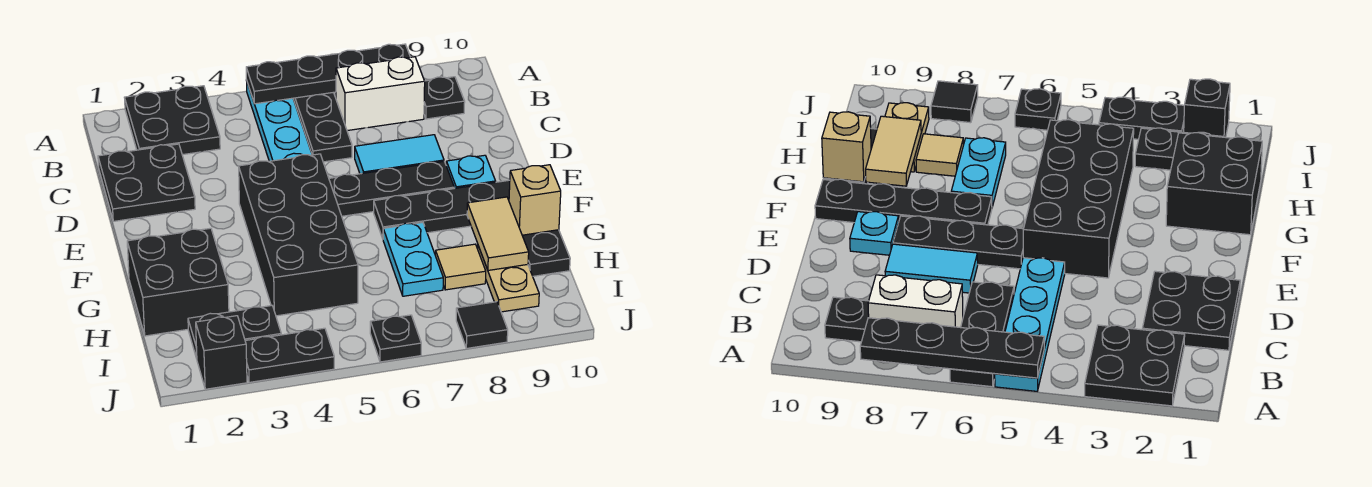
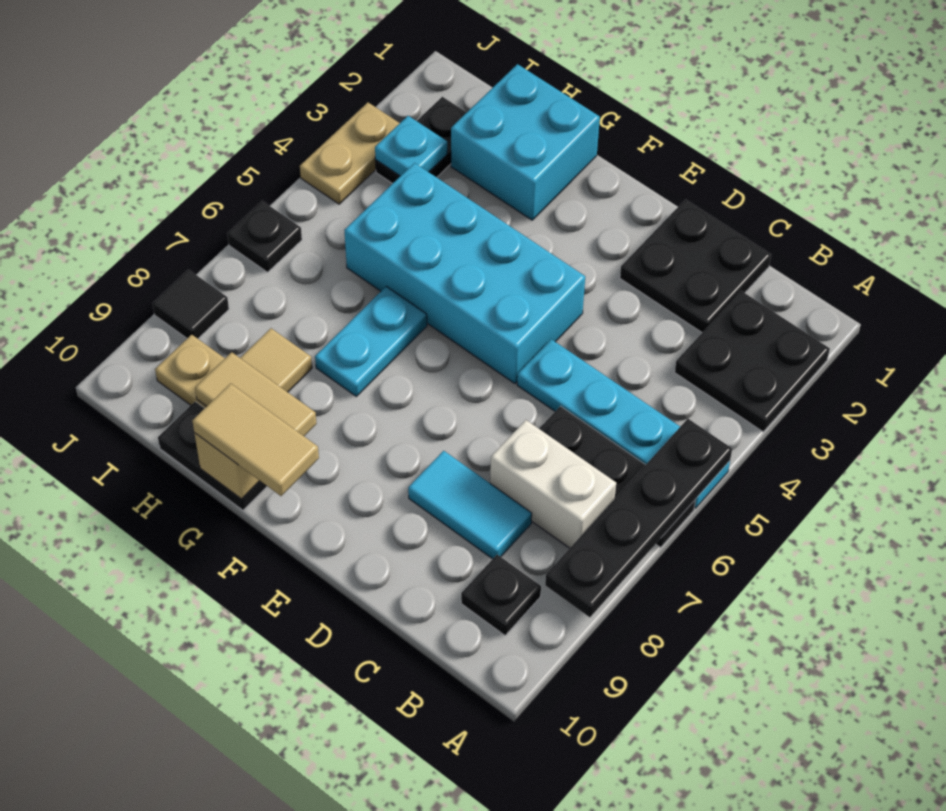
white 1x2 brick [336,57,425,131] -> white 1x2 brick turned to [490,420,616,548]
cyan 1x2 tile [355,135,444,174] -> cyan 1x2 tile turned to [408,451,532,559]
black 2x4 brick [239,154,358,316] -> cyan 2x4 brick [344,163,585,384]
black 1x3 plate [329,161,454,216] -> none
cyan 1x1 plate [446,155,496,188] -> cyan 1x1 plate moved to [375,116,447,176]
black 1x4 plate [374,180,510,238] -> none
none -> tan 1x2 tile [192,383,319,496]
black 2x2 brick [127,228,229,336] -> cyan 2x2 brick [451,64,600,220]
cyan 1x2 plate [383,223,443,296] -> cyan 1x2 plate turned to [315,286,427,396]
black 1x1 brick [196,316,247,389] -> none
black 1x2 plate [245,328,334,382] -> tan 1x2 plate [300,103,400,204]

